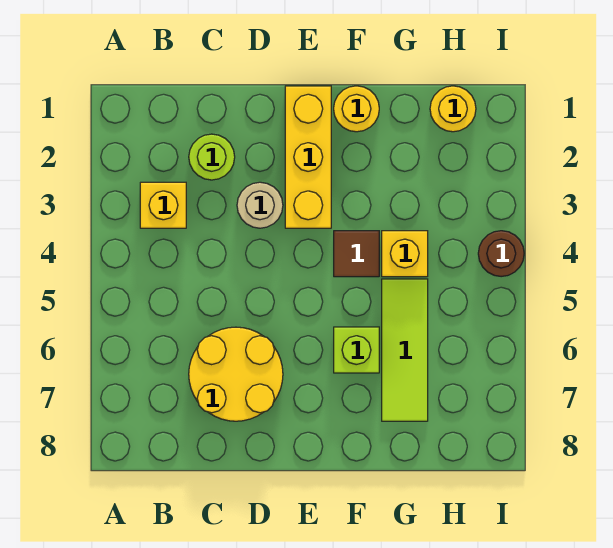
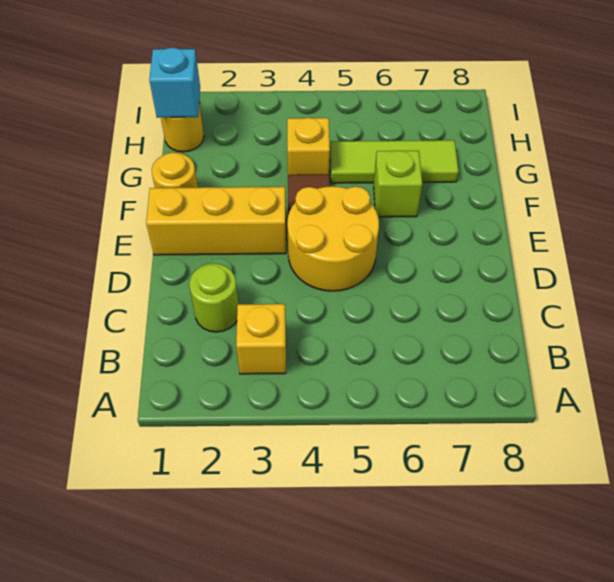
yellow 2x2 round brick [189,327,283,421] -> yellow 2x2 round brick moved to [287,186,379,291]
tan 1x1 round brick [237,182,283,228] -> none
none -> cyan 1x1 brick [149,48,200,118]
brown 1x1 round brick [478,231,524,277] -> none

